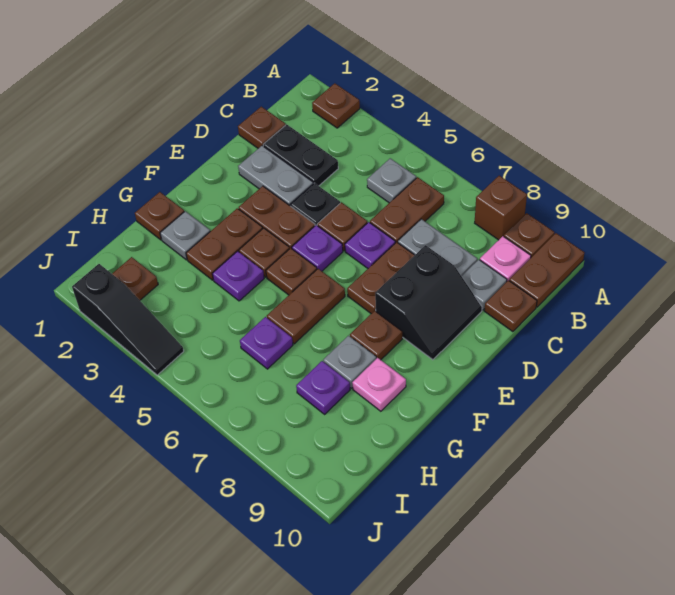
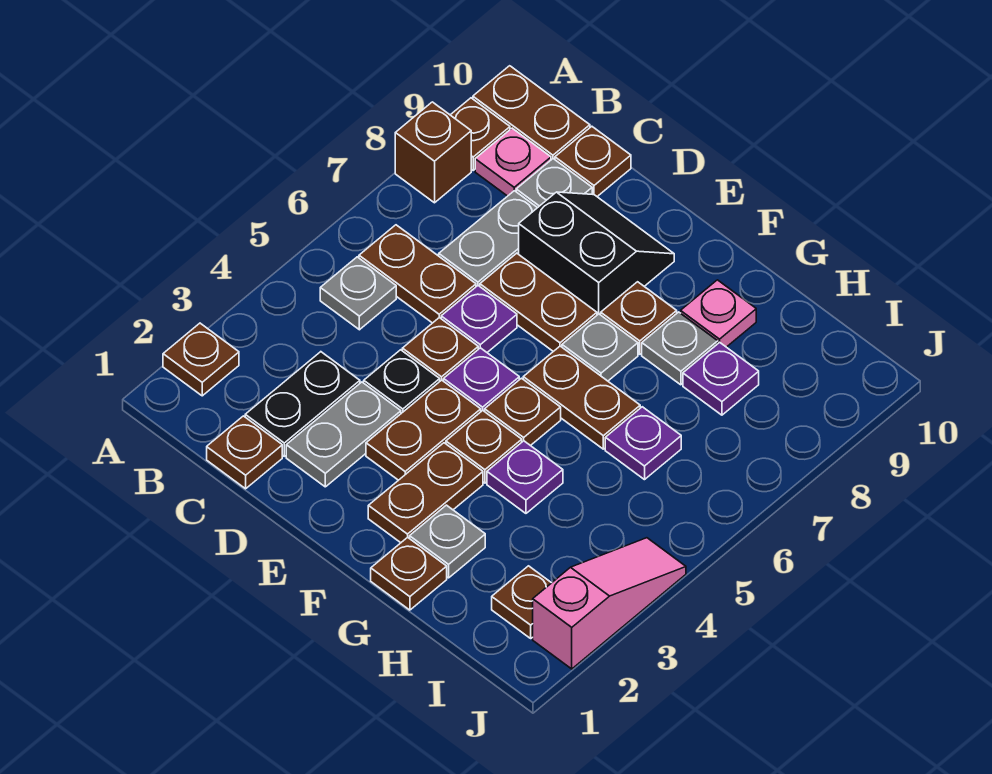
brown 1x2 plate [186,208,263,280] -> brown 1x2 plate turned to [368,443,483,543]
none -> grey 1x1 plate [562,314,638,381]
black 1x3 slope [72,264,184,375] -> pink 1x3 slope [533,538,686,669]

